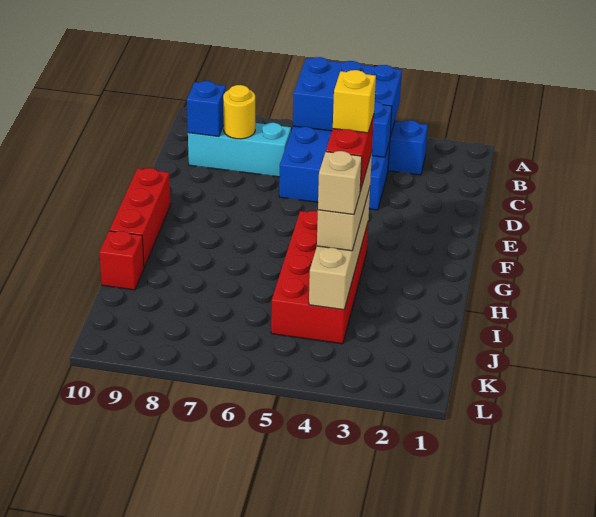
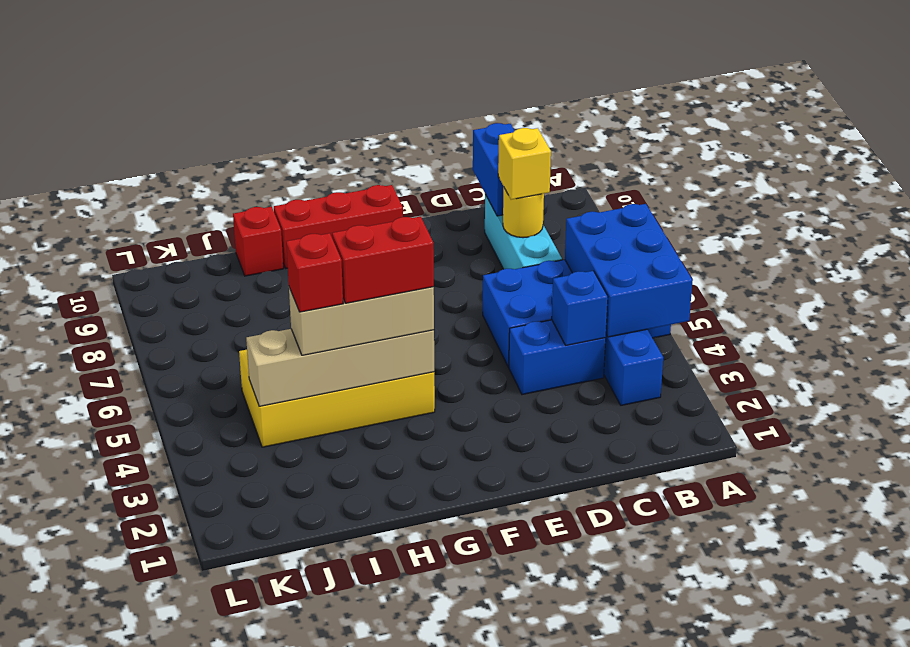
blue 1x1 brick [187,81,226,137] -> blue 1x2 brick [473,123,515,216]
red 2x4 brick [271,211,368,344] -> yellow 2x4 brick [239,350,435,447]
yellow 1x1 brick [333,70,376,133] -> yellow 1x1 brick moved to [498,128,551,200]
tan 1x1 brick [318,151,362,215] -> red 1x1 brick [286,233,343,312]

